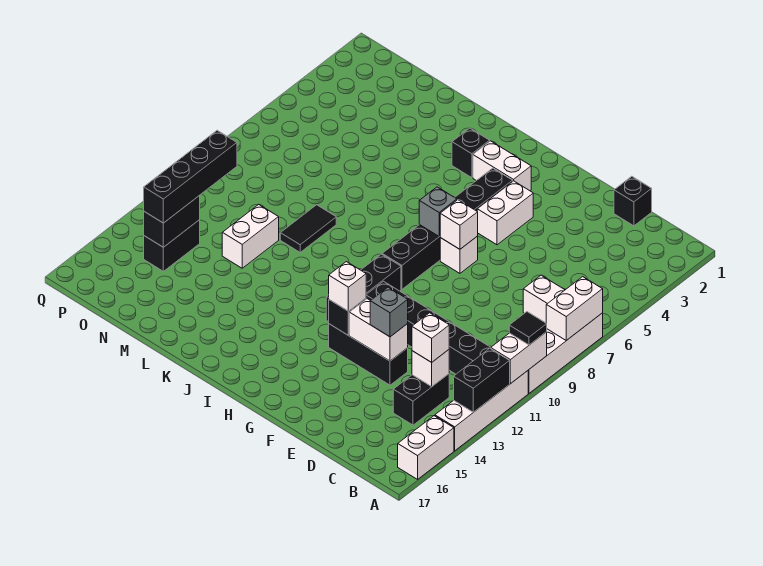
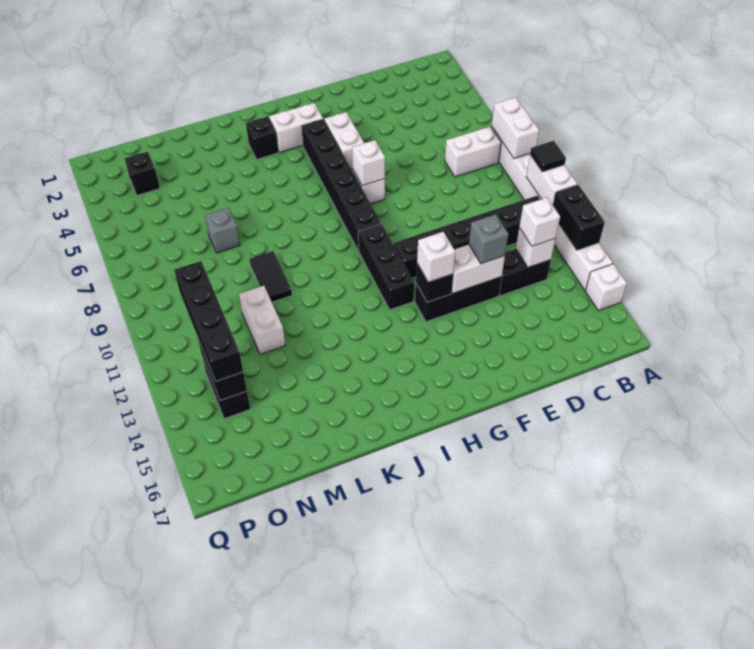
white 1x2 brick [398,416,454,479] -> white 1x1 brick [585,264,627,311]
black 1x2 brick [393,374,449,425] -> black 1x2 brick turned to [499,249,551,296]
black 1x1 brick [614,176,652,226] -> black 1x1 brick moved to [125,152,160,195]
grey 1x1 brick [419,187,457,236] -> grey 1x1 brick moved to [205,208,240,253]

